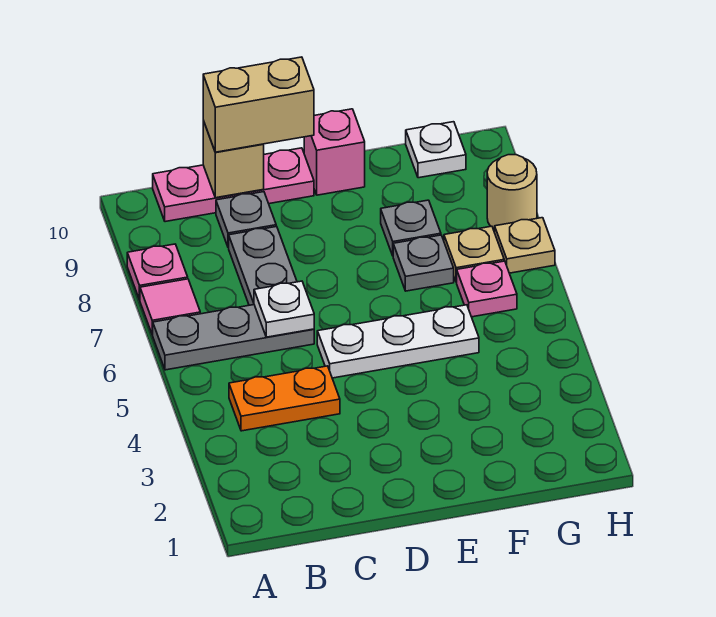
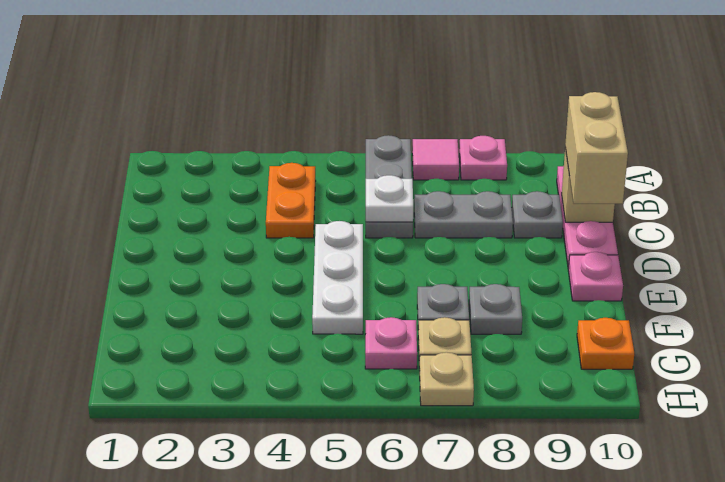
pink 1x1 brick [304,109,365,195] -> pink 1x1 plate [568,252,623,301]
white 1x1 plate [406,122,466,178] -> orange 1x1 plate [577,318,634,369]
tan 1x1 round brick [487,155,537,230] -> none

